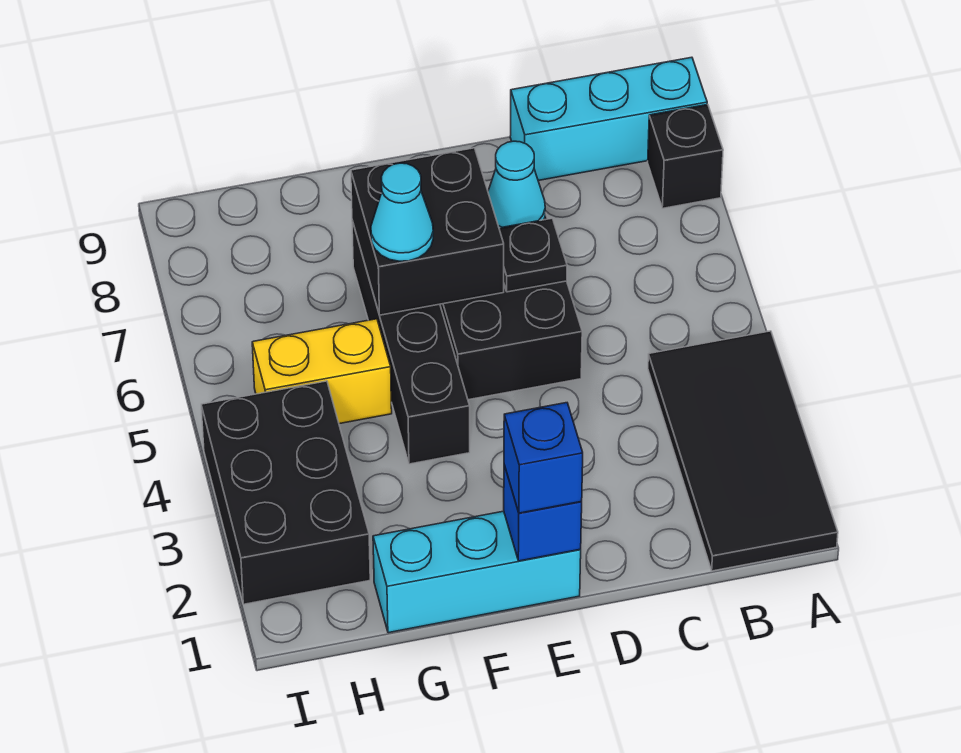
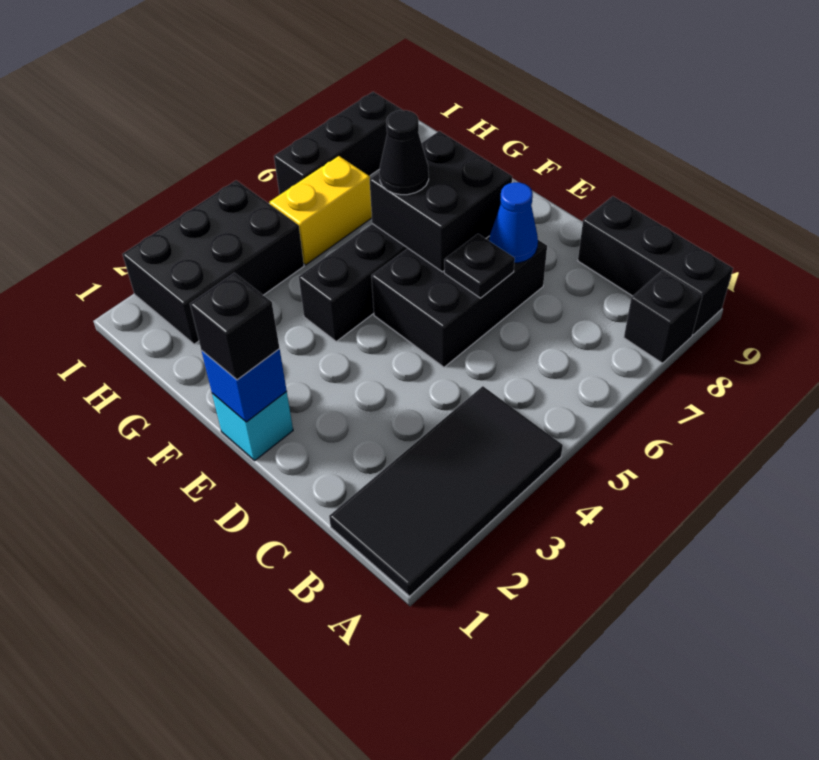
cyan 1x3 brick [510,57,707,180] -> black 1x3 brick [578,196,733,335]
cyan 1x1 cone [488,141,545,228] -> blue 1x1 cone [489,182,538,263]
cyan 1x3 brick [373,511,581,633] -> cyan 1x1 brick [212,391,293,460]
blue 1x1 brick [504,403,583,513] -> black 1x1 brick [190,273,280,380]
cyan 1x1 cone [371,163,433,261] -> black 1x1 cone [379,110,429,195]
yellow 1x2 brick [252,319,392,424] -> yellow 1x2 brick turned to [270,156,372,265]
none -> black 1x3 brick [274,92,402,195]

